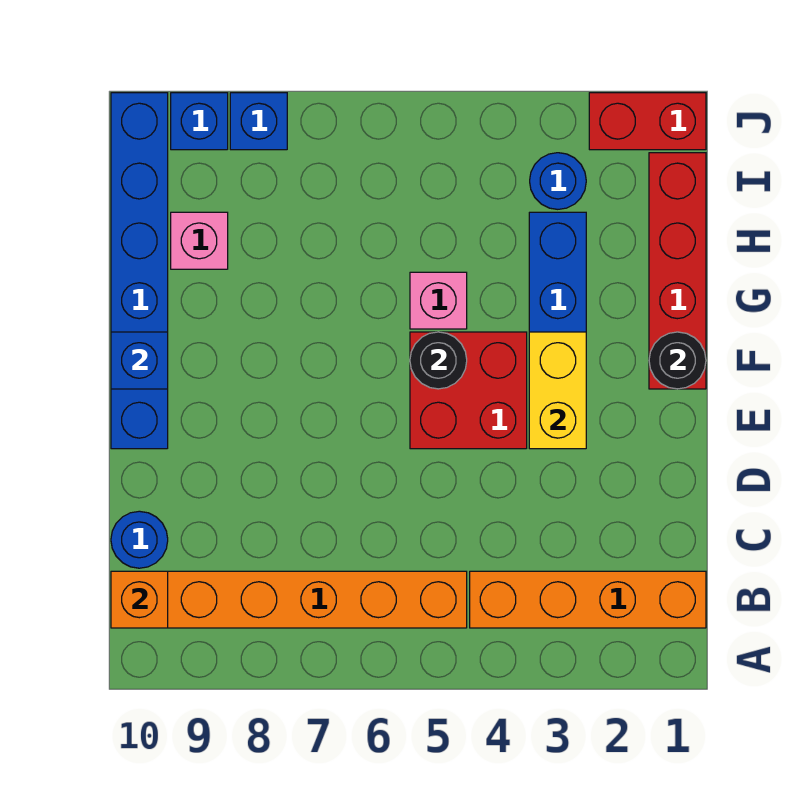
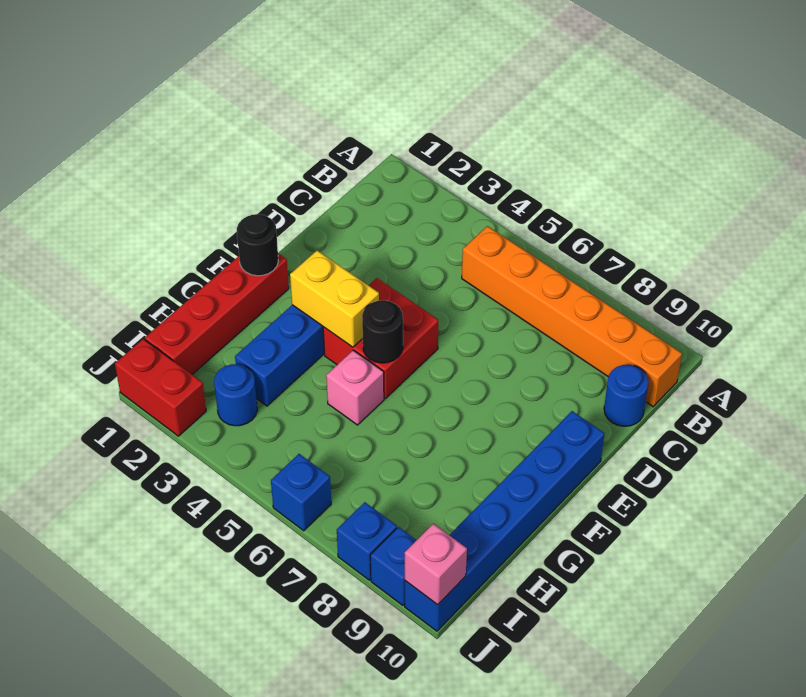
orange 1x4 brick [470,571,706,628] -> none
orange 1x1 brick [111,571,168,628] -> none
yellow 1x2 brick [529,332,586,449] -> yellow 1x2 brick turned to [290,251,379,347]
blue 1x1 brick [111,332,168,389] -> blue 1x1 brick moved to [271,454,331,531]
pink 1x1 brick [171,212,228,269] -> pink 1x1 brick moved to [405,524,467,605]

